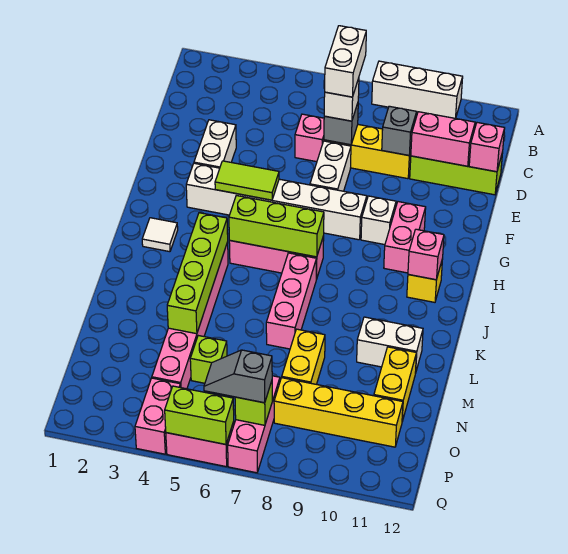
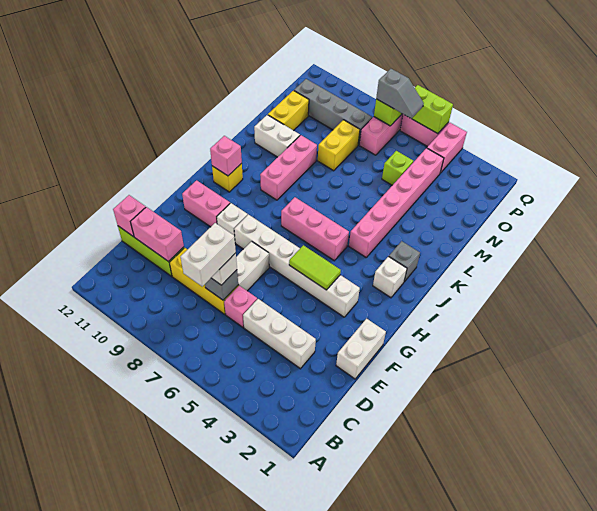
white 1x3 brick [372,61,463,118] -> white 1x3 brick moved to [243,299,316,369]
grey 1x1 brick [382,106,417,155] -> grey 1x1 brick moved to [389,241,420,282]
white 1x2 brick [194,120,236,168] -> white 1x2 brick moved to [336,319,386,379]
pink 1x2 brick [384,202,426,273] -> pink 1x2 brick turned to [182,180,230,227]
white 1x1 tile [142,218,178,252] -> white 1x1 brick [373,256,407,298]
lime 1x3 brick [229,195,324,257] -> none
lime 1x4 brick [167,213,228,334] -> none
pink 1x3 brick [266,253,317,349] -> pink 1x3 brick moved to [260,135,317,200]
yellow 1x4 brick [274,378,403,447] -> grey 1x4 brick [294,79,372,145]

